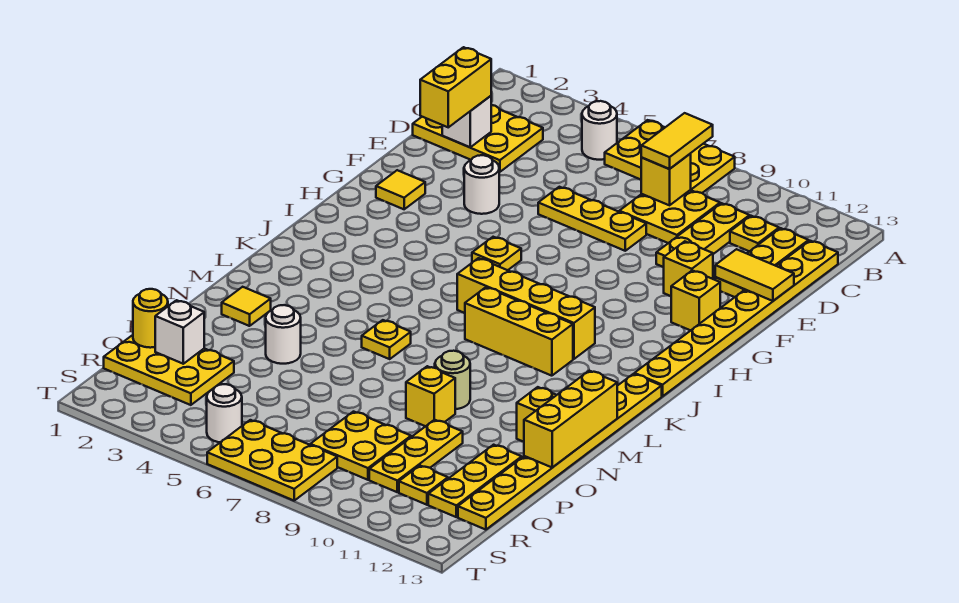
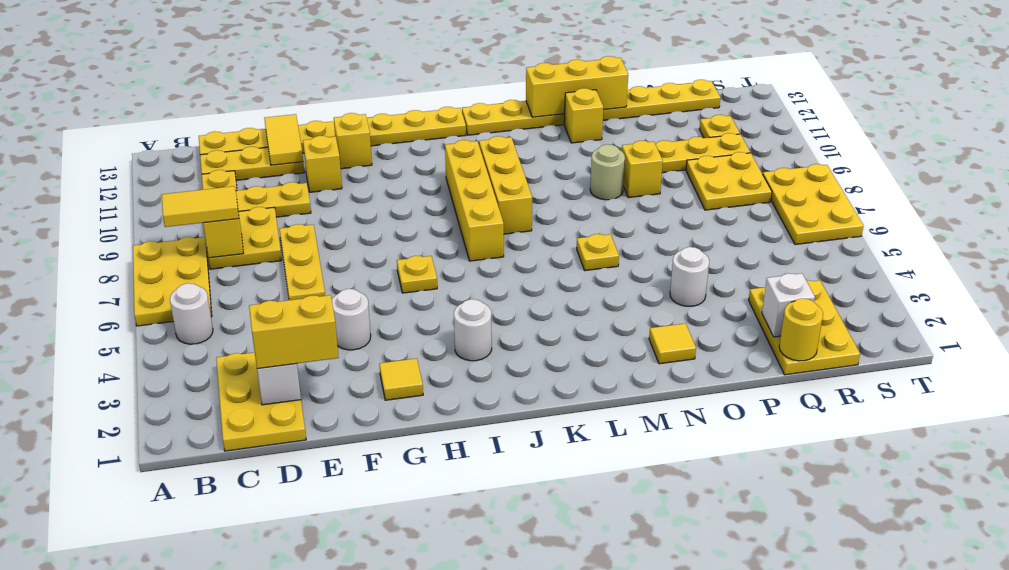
yellow 1x3 plate [428,445,522,517] -> none
white 1x1 round brick [207,384,242,442] -> white 1x1 round brick moved to [454,299,492,361]

